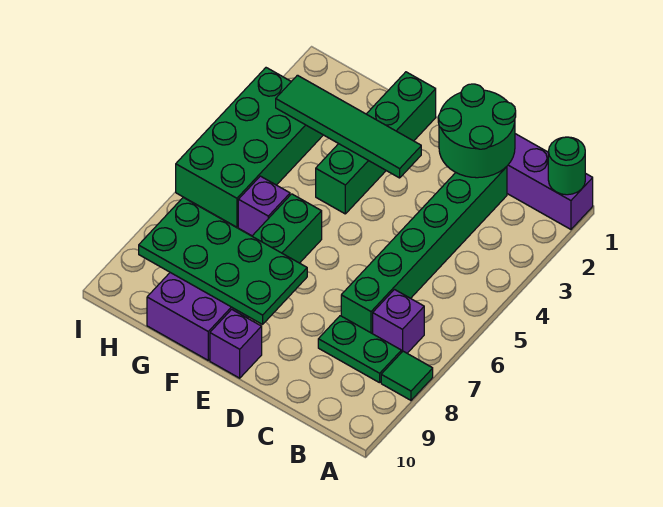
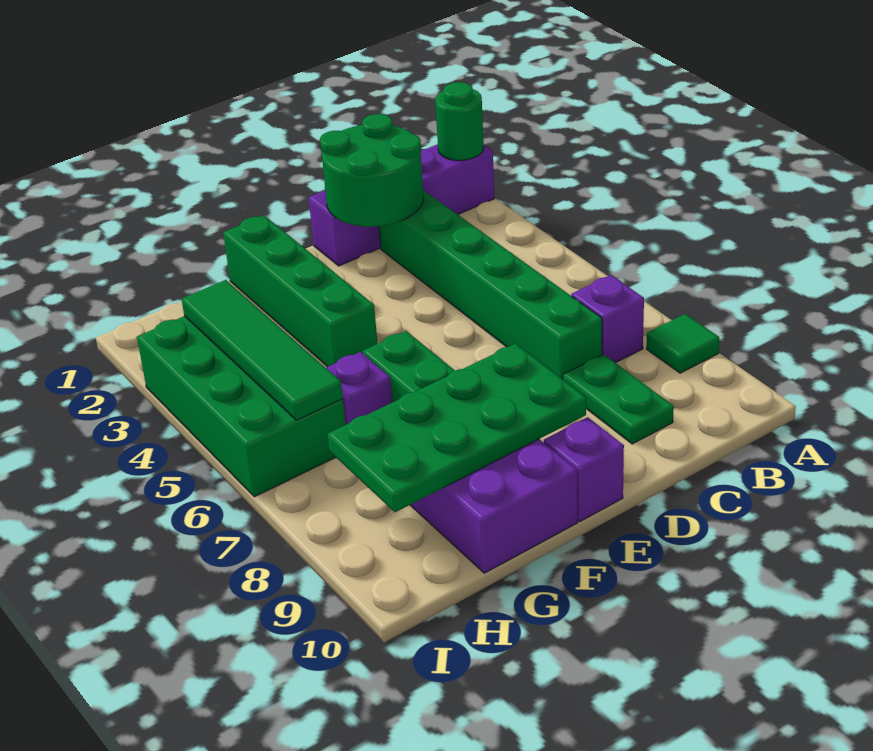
green 1x2 plate [318,316,401,383] -> green 1x2 plate turned to [563,354,674,444]
green 1x4 tile [276,75,421,178] -> green 1x4 tile turned to [182,280,343,420]

